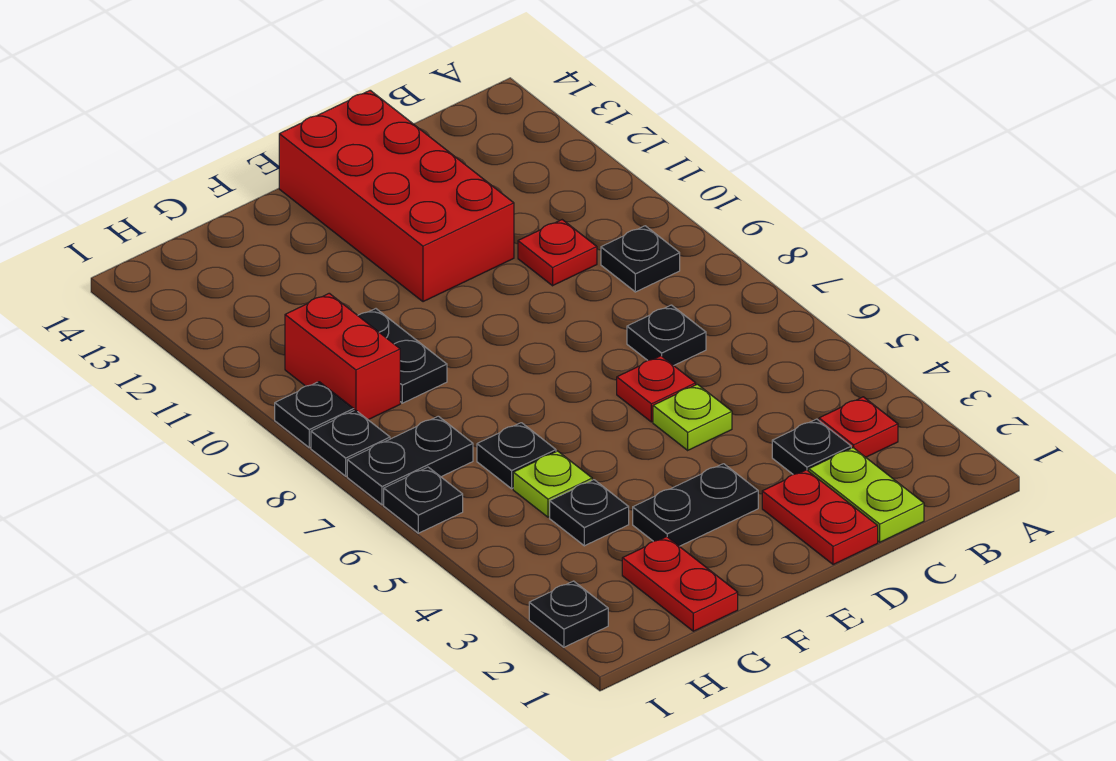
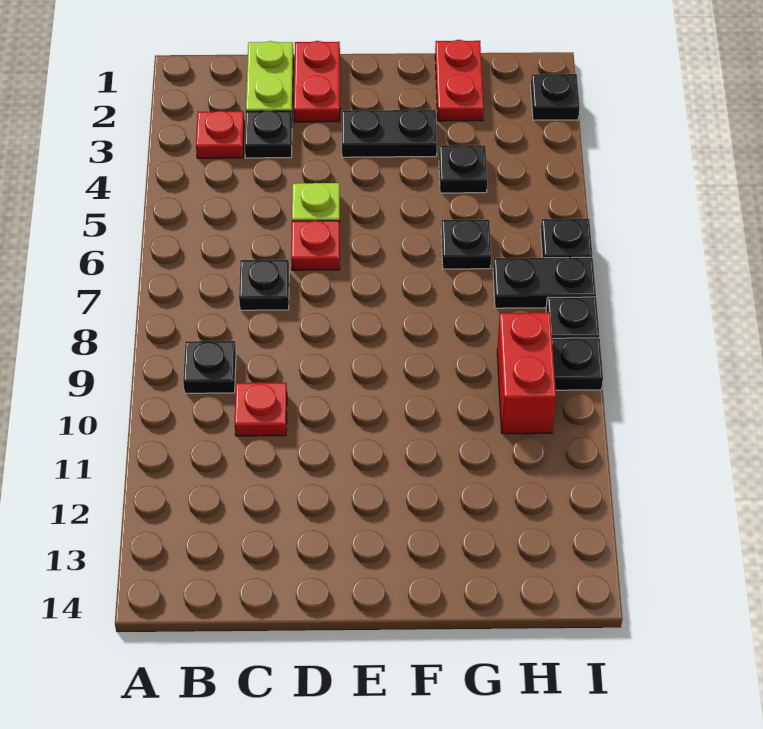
red 2x4 brick [279,90,514,302] -> none
lime 1x1 plate [513,451,592,517] -> none
black 1x2 plate [358,309,447,403] -> none

